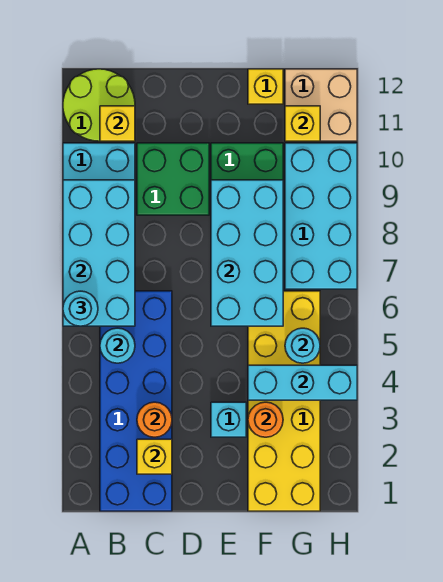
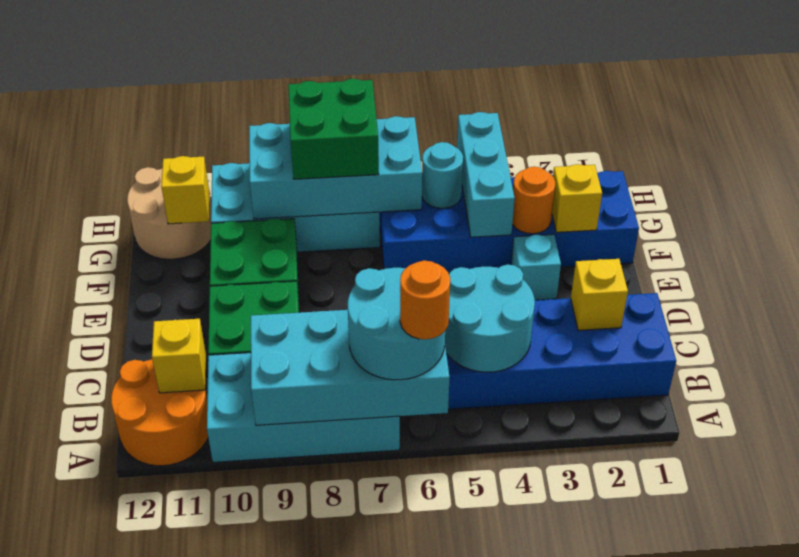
cyan 1x1 round brick [63,291,98,326] -> cyan 2x2 round brick [348,268,445,380]
lime 2x2 round brick [63,69,135,141] -> orange 2x2 round brick [111,359,208,466]
cyan 1x1 round brick [100,328,135,363] -> cyan 2x2 round brick [445,265,535,372]
orange 1x1 round brick [137,402,172,437] -> orange 1x1 round brick moved to [400,261,450,339]
cyan 2x4 brick [211,180,283,326] -> cyan 2x4 brick moved to [249,116,422,219]
yellow 2x6 brick [248,291,320,511] -> blue 2x6 brick [379,171,639,273]
yellow 1x1 brick [248,69,283,104] -> yellow 1x1 brick moved to [552,164,602,232]
none -> green 2x2 brick [288,79,379,179]
tan 2x2 brick [285,69,357,141] -> tan 2x2 round brick [127,167,211,259]

